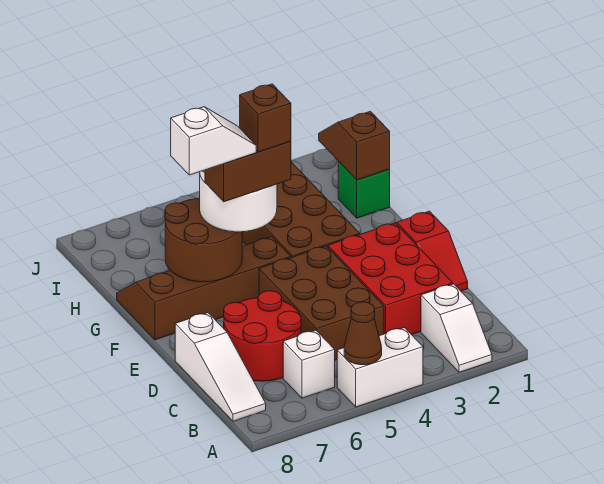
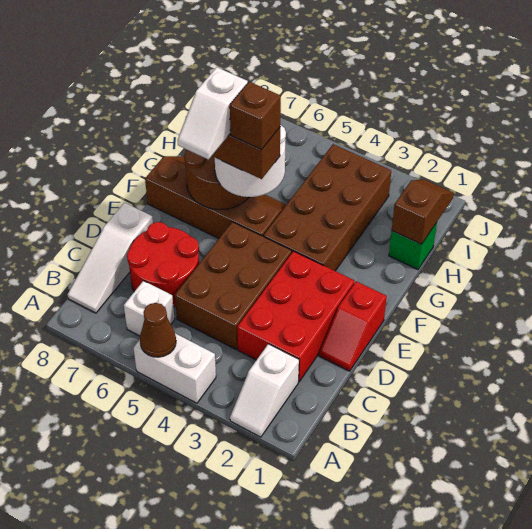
white 1x2 slope [171,107,256,175] -> white 1x2 slope turned to [178,67,248,159]

